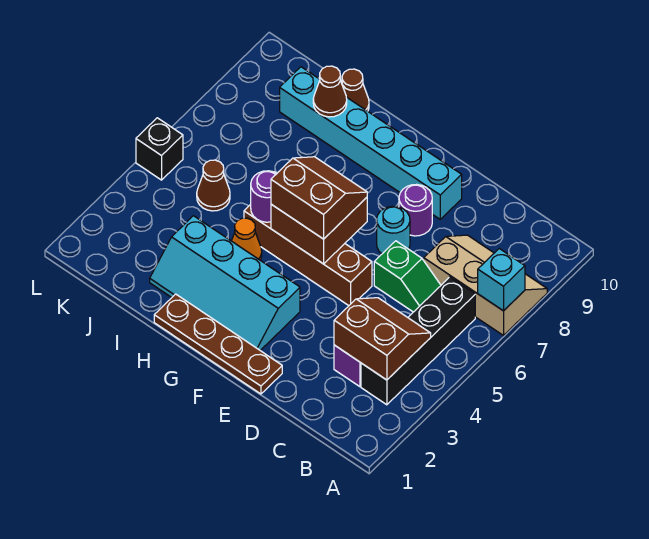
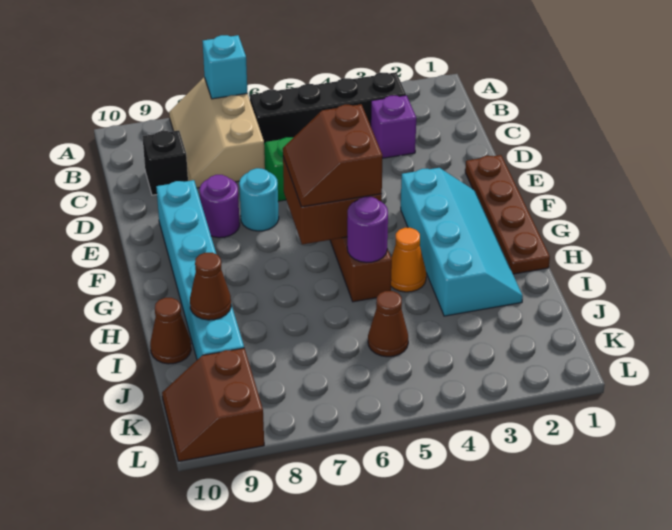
brown 2x2 slope [334,298,431,380] -> brown 2x2 slope moved to [162,348,264,461]
black 1x1 brick [136,118,183,180] -> black 1x1 brick moved to [142,130,188,195]

